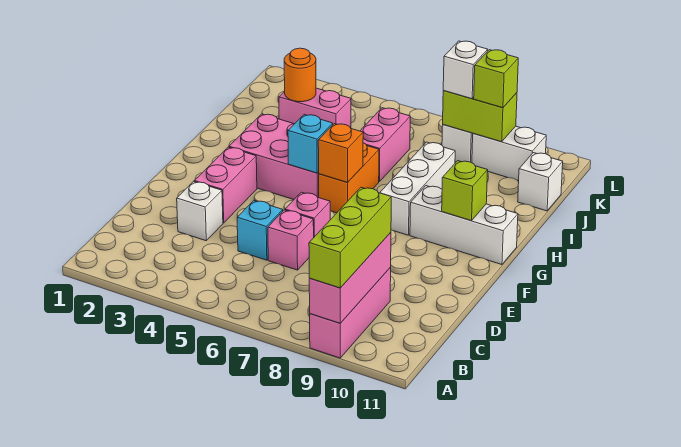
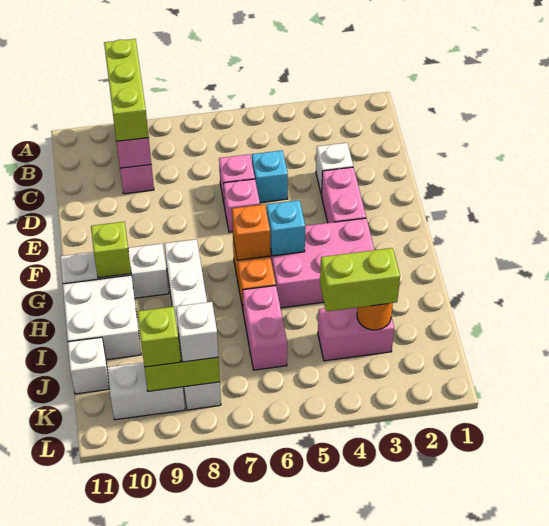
none -> white 2x2 brick [63,275,141,360]
none -> lime 1x2 brick [320,248,400,312]

